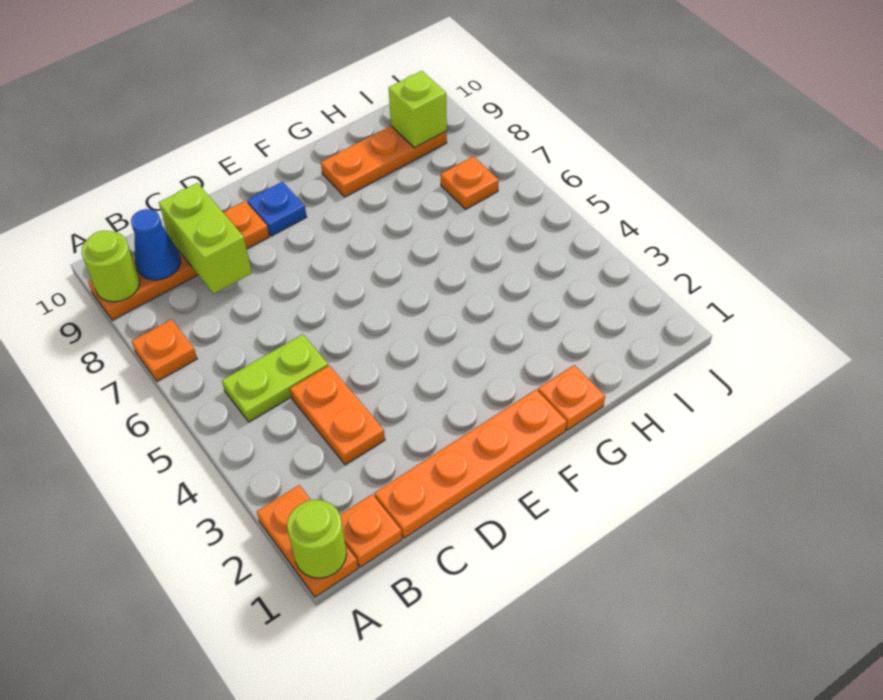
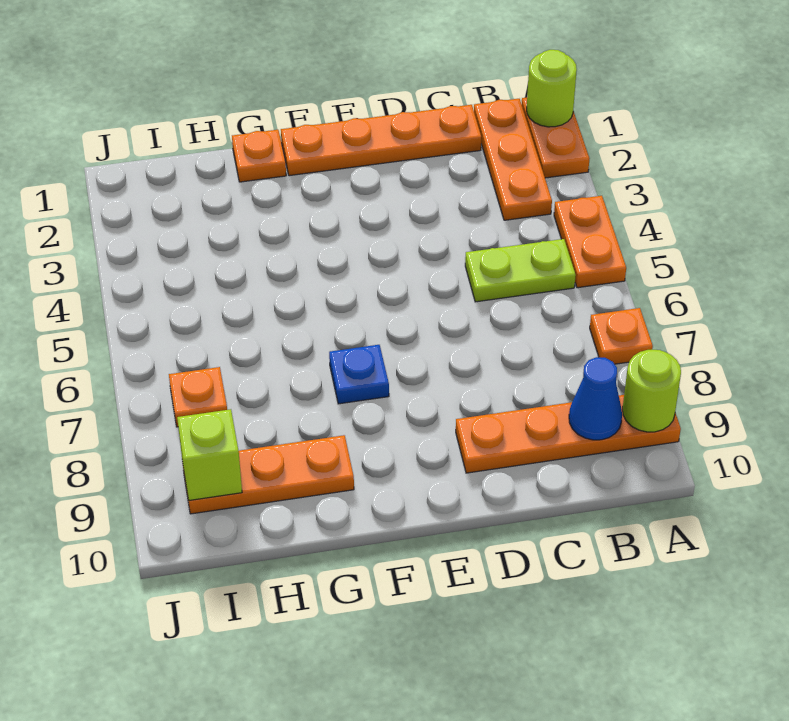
orange 1x1 plate [340,494,402,567] -> orange 1x3 plate [474,99,552,220]
orange 1x2 plate [290,365,385,465] -> orange 1x2 plate moved to [554,196,626,288]
lime 1x2 brick [159,183,252,294] -> none
blue 1x1 plate [247,182,307,236] -> blue 1x1 plate moved to [329,345,389,404]

